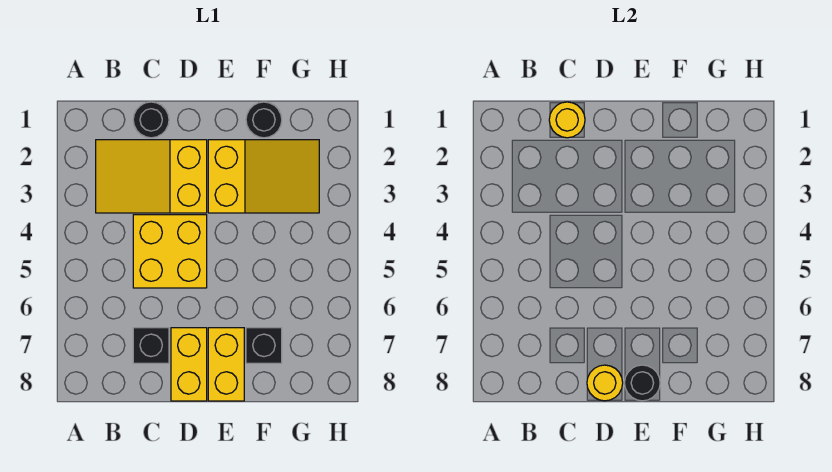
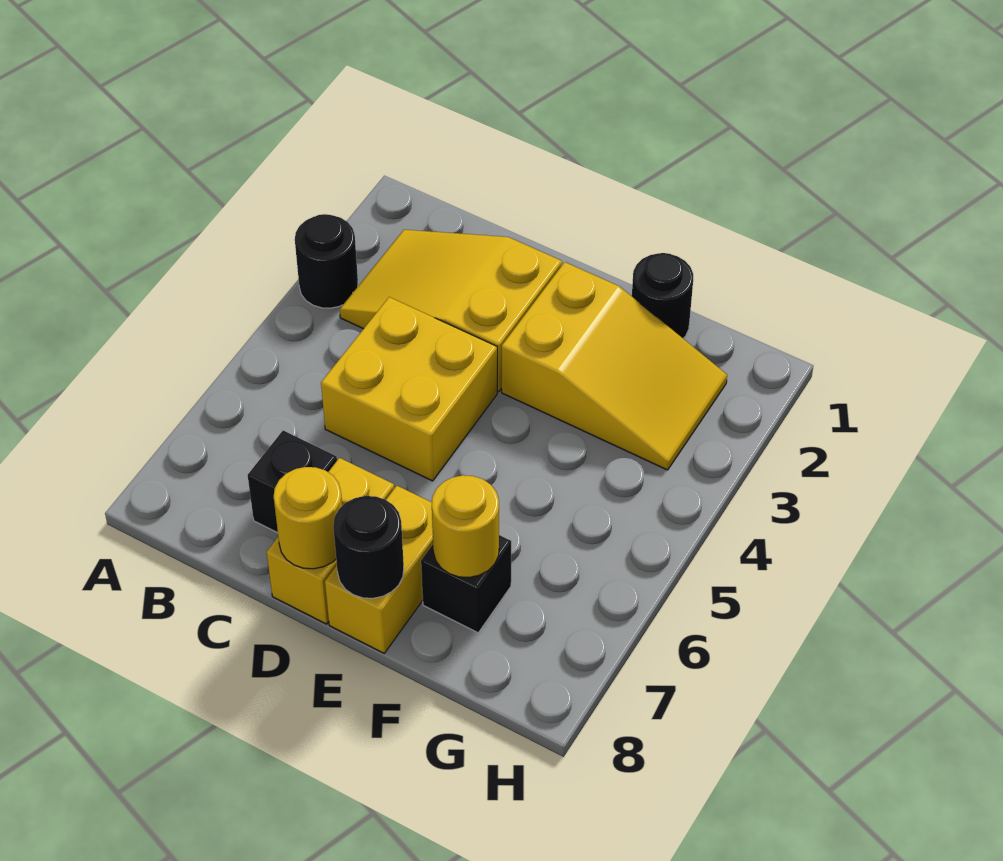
black 1x1 round brick [133,102,169,138] -> black 1x1 round brick moved to [295,214,358,308]
yellow 1x1 round brick [549,102,585,138] -> yellow 1x1 round brick moved to [432,475,499,578]

